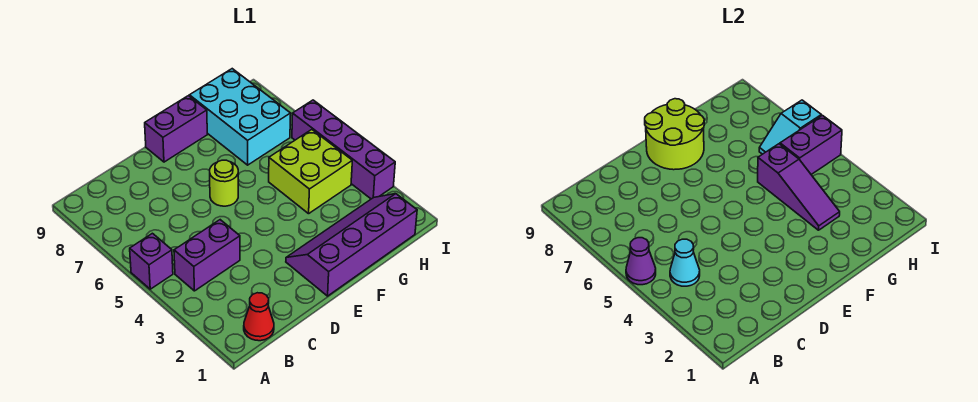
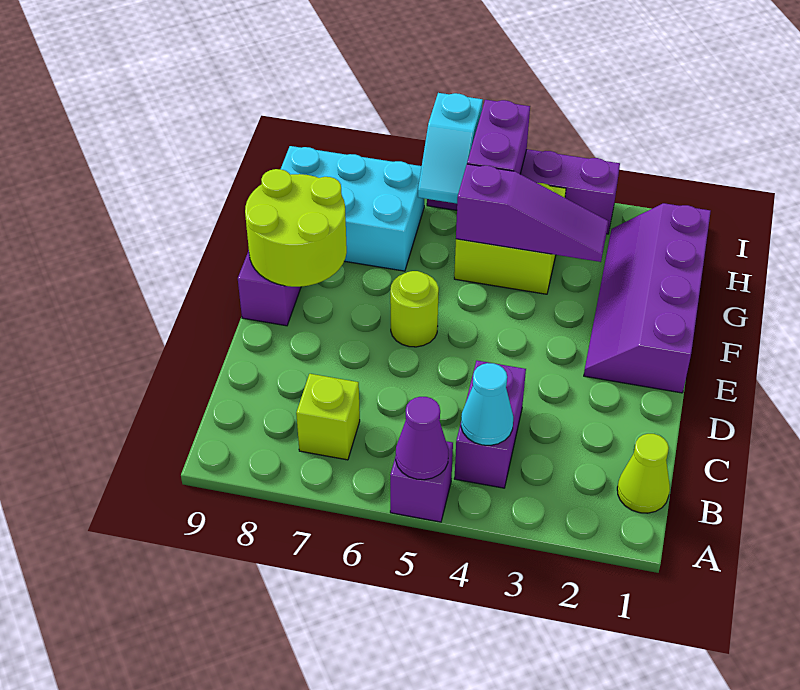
red 1x1 cone [244,293,274,341] -> lime 1x1 cone [617,434,670,513]
none -> lime 1x1 brick [296,374,360,460]

